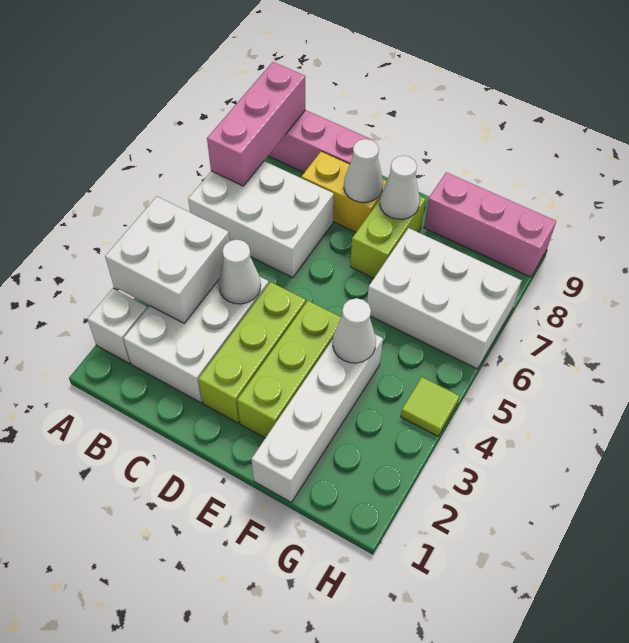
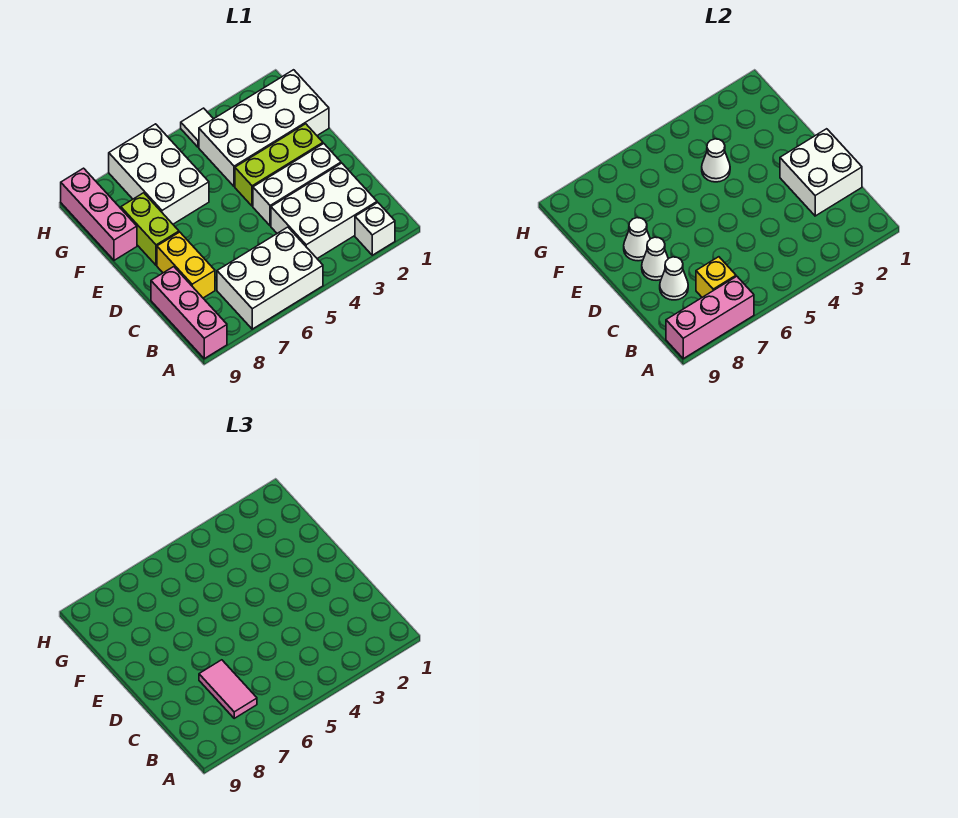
white 2x2 brick [105,197,230,323] -> white 2x2 brick moved to [780,129,862,216]
white 2x3 brick [188,161,334,278] -> white 2x3 brick turned to [217,227,323,329]
none -> yellow 1x1 brick [696,257,736,297]
none -> pink 1x2 tile [199,660,257,718]
white 1x1 cone [218,240,261,304] -> white 1x1 cone moved to [660,257,688,300]
lime 1x3 brick [198,282,306,423] -> white 1x3 brick [253,144,341,226]
lime 1x2 brick [350,196,426,278] -> lime 1x2 brick turned to [121,193,179,265]
white 1x4 brick [251,334,383,502] -> white 2x4 brick [199,70,329,187]
lime 1x1 tile [401,377,459,436] -> white 1x1 tile [181,108,213,147]

